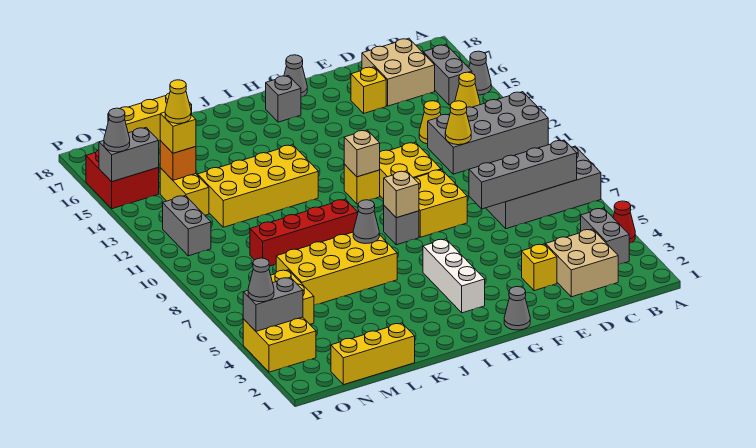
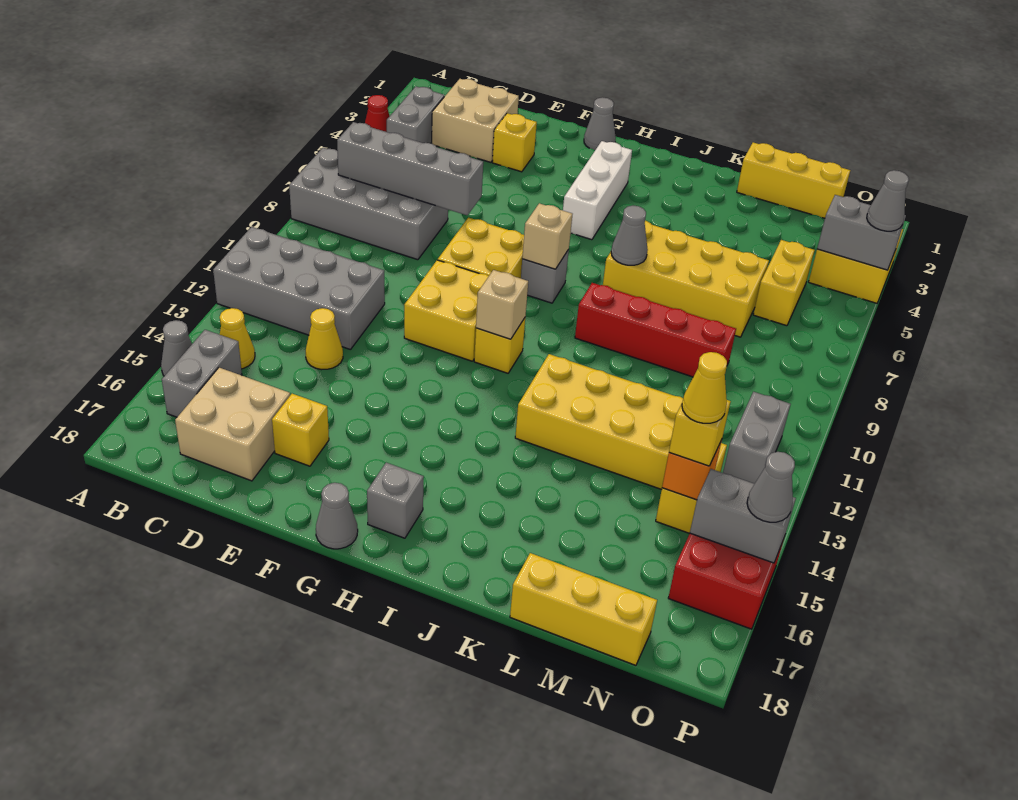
yellow 1x1 cone [445,101,471,145] -> none

